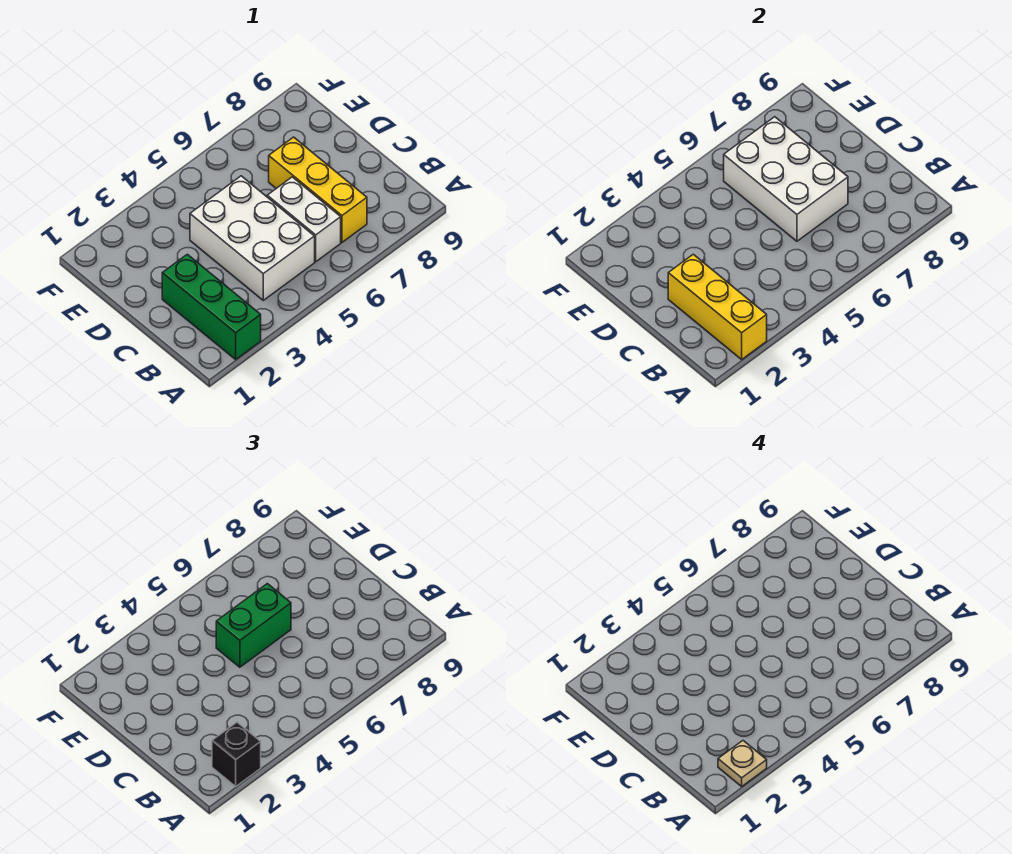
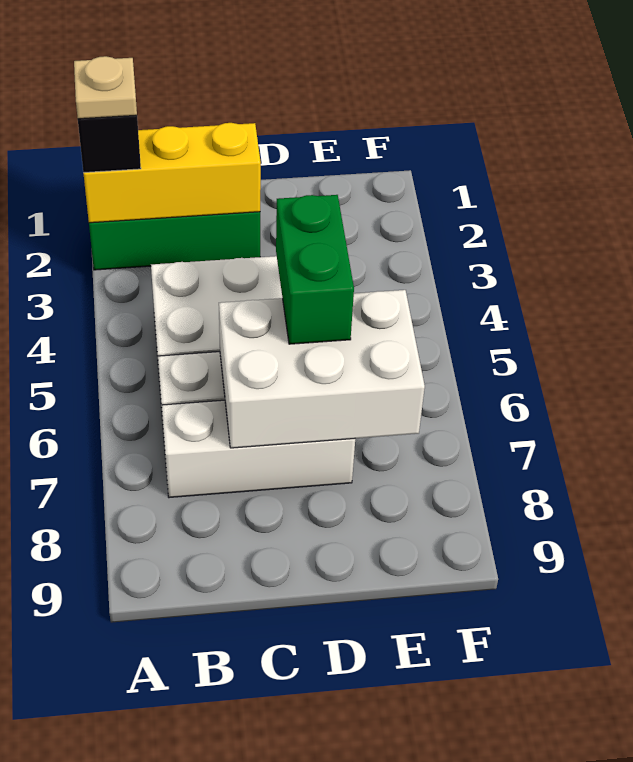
yellow 1x3 brick [269,137,367,242] -> white 1x3 brick [162,400,355,498]

